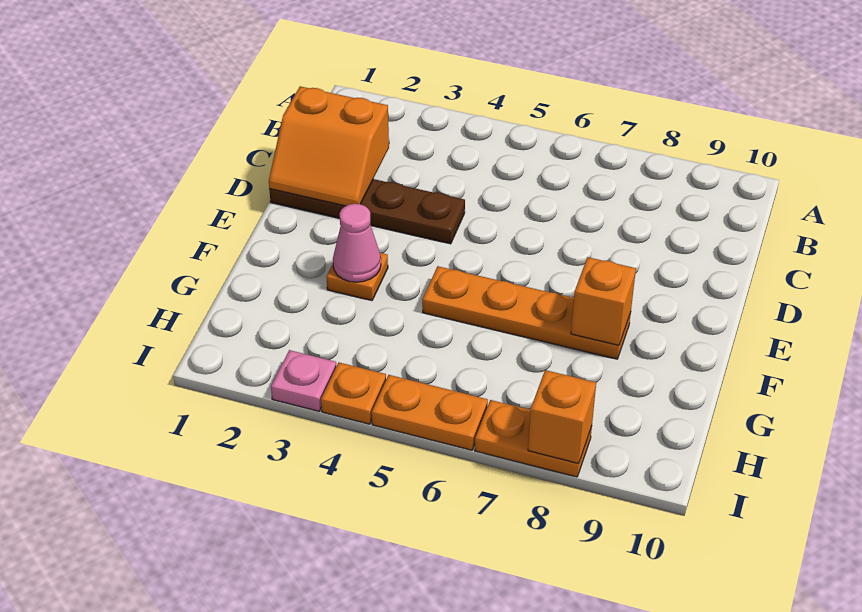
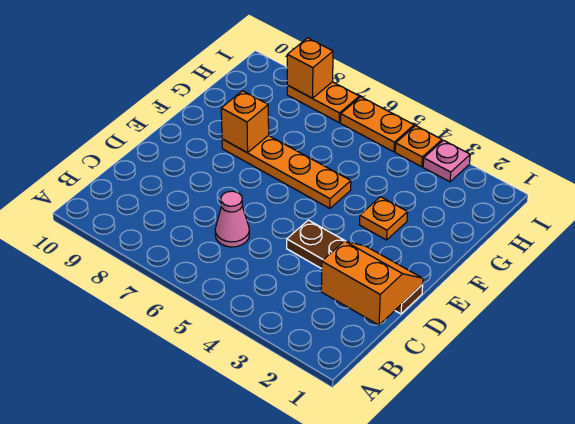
pink 1x1 cone [333,204,381,282] -> pink 1x1 cone moved to [215,191,249,247]

